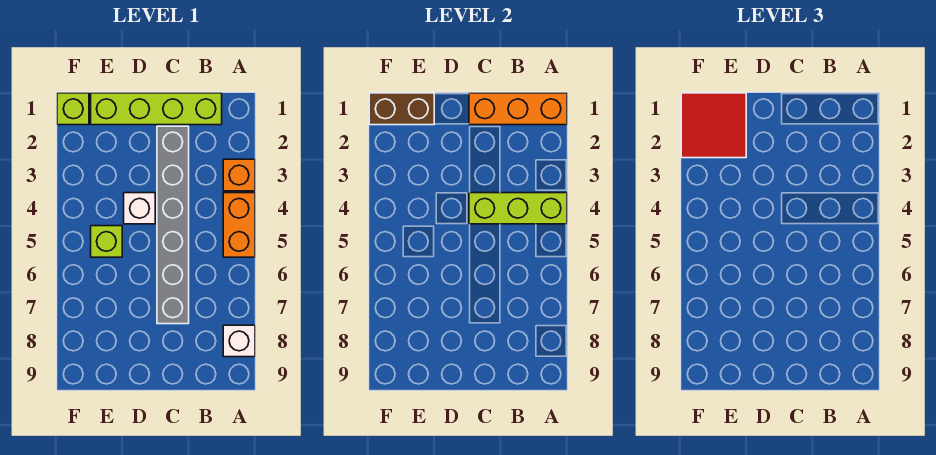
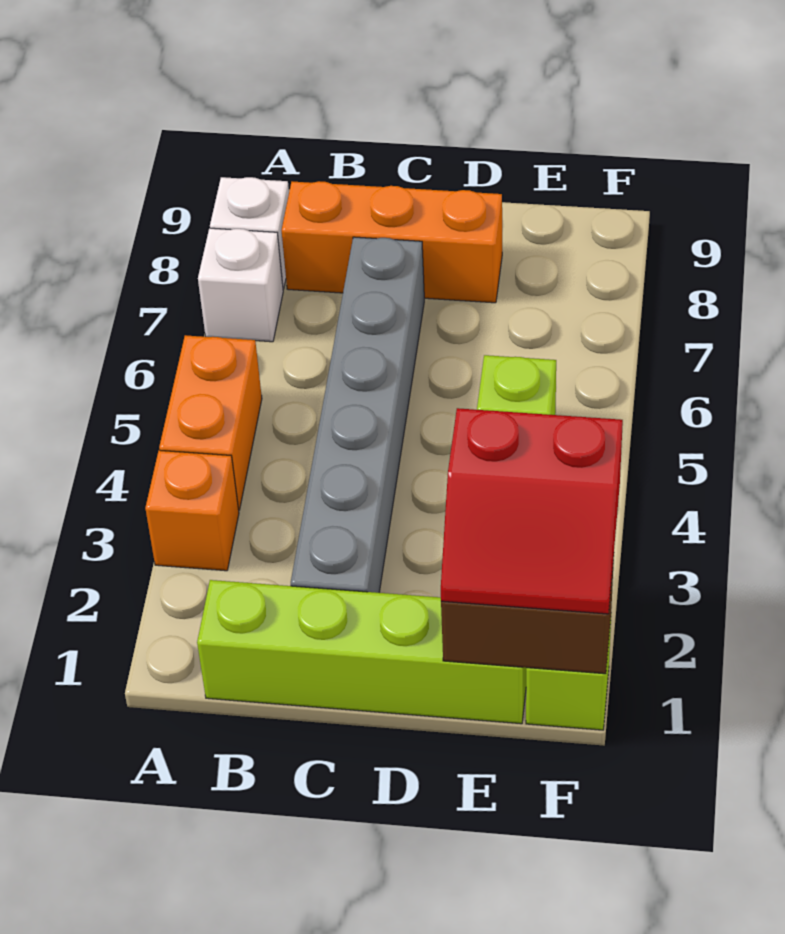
orange 1x3 brick [469,93,567,125] -> orange 1x3 brick moved to [281,181,502,303]
lime 1x3 brick [469,193,567,224] -> none
white 1x1 brick [124,193,155,224] -> white 1x1 brick moved to [198,228,283,342]
red 2x2 tile [681,93,746,158] -> red 2x2 slope [441,408,623,614]

